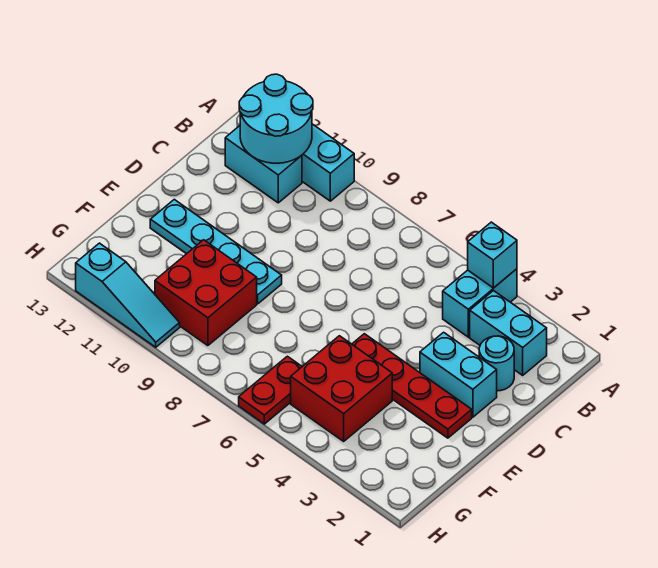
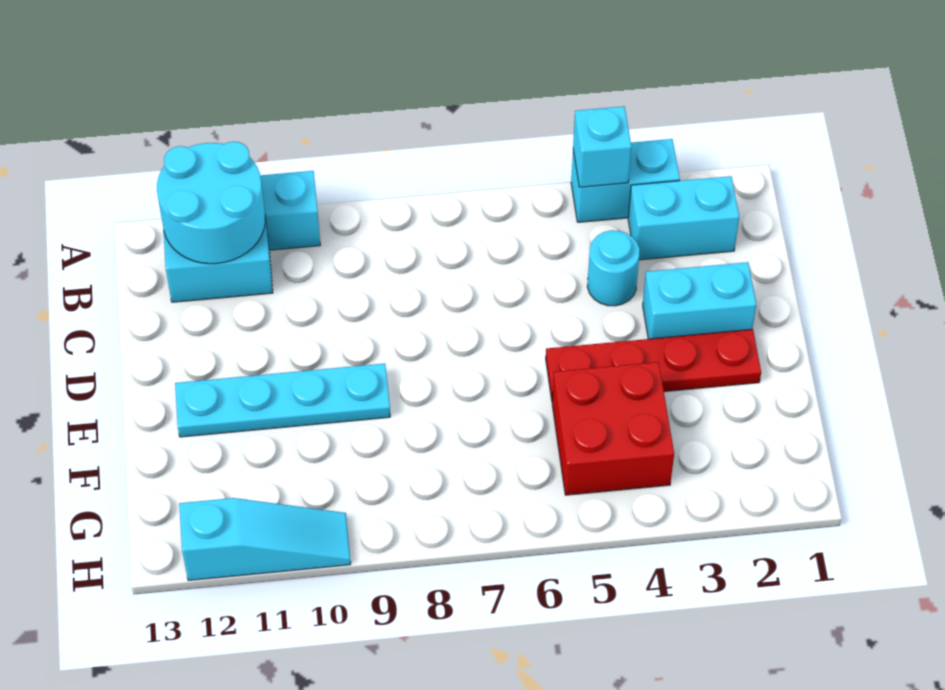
cyan 1x2 brick [443,269,517,337] -> cyan 1x2 brick turned to [571,139,680,222]
cyan 1x1 round brick [479,336,514,391] -> cyan 1x1 round brick moved to [587,230,640,306]
red 2x2 brick [155,240,257,346] -> none
red 1x2 plate [239,356,302,424] -> none

